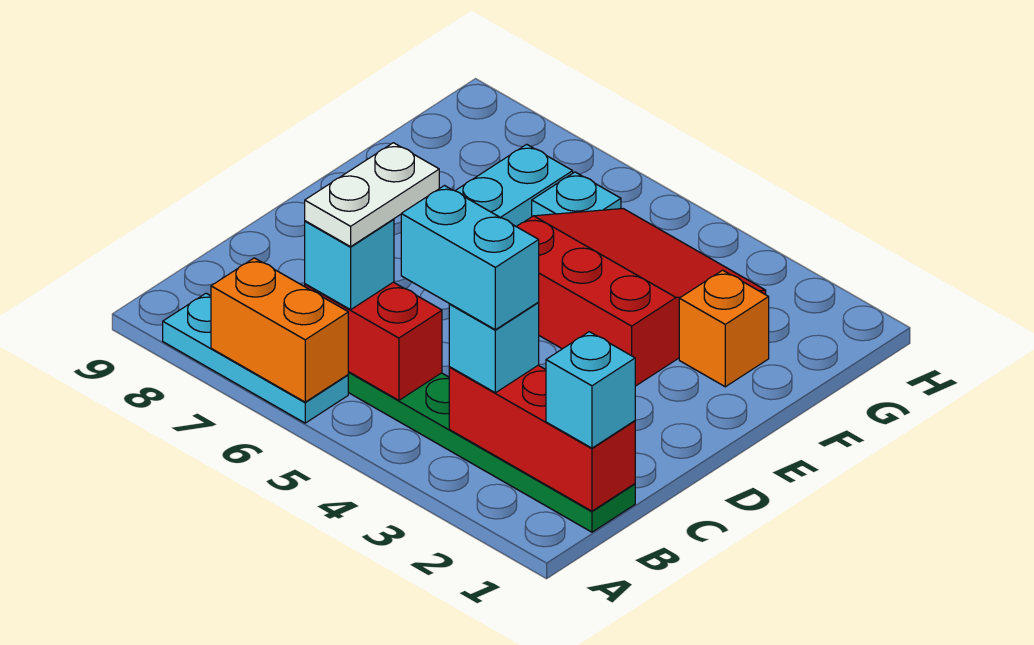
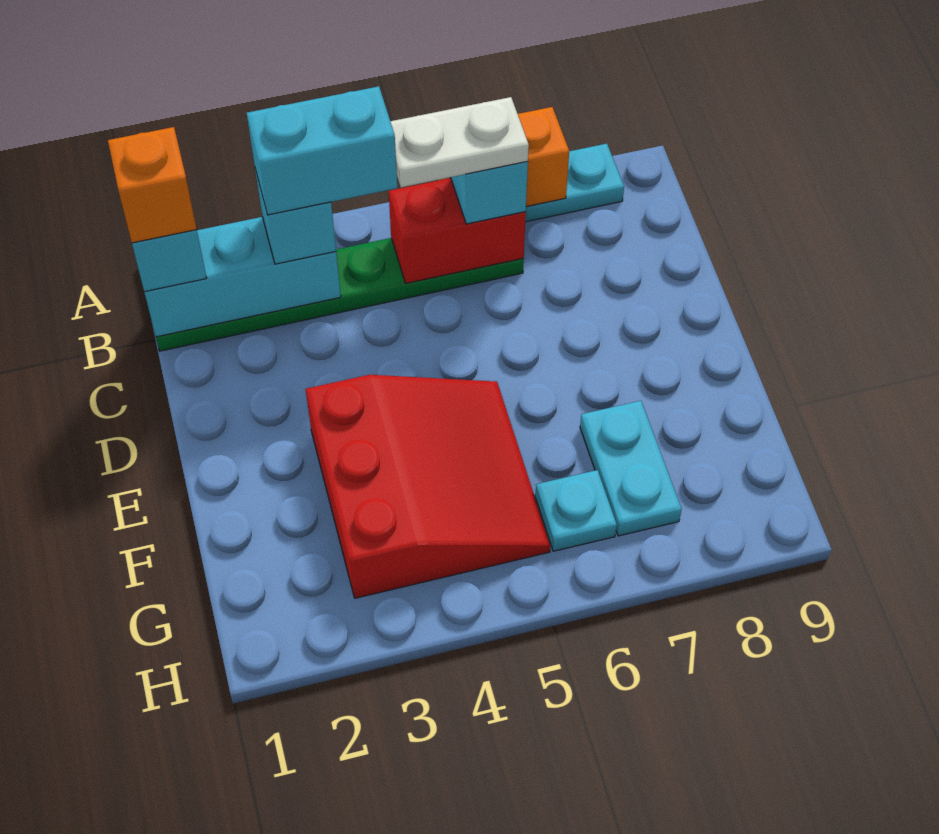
red 1x3 brick [449,365,635,511] -> cyan 1x3 brick [144,217,341,337]
white 1x2 plate [305,143,439,247] -> white 1x2 plate turned to [390,97,529,187]
red 3x3 slope [517,209,766,386] -> red 3x3 slope turned to [306,375,551,598]
orange 1x1 brick [679,270,769,387] -> orange 1x1 brick moved to [108,127,197,243]

